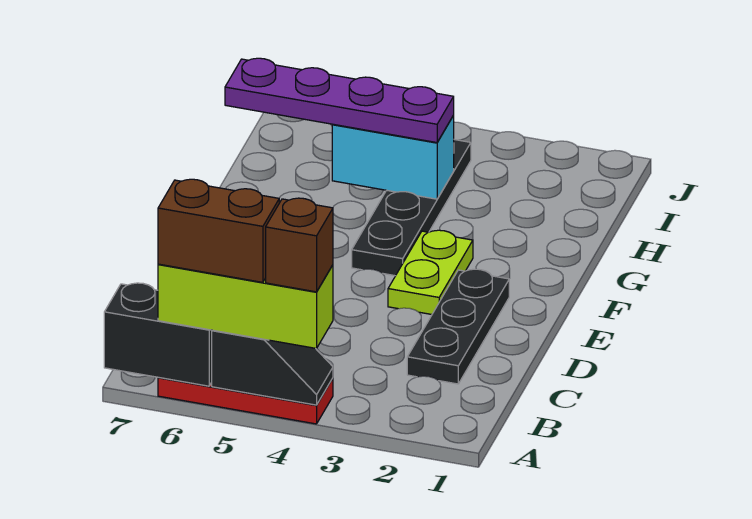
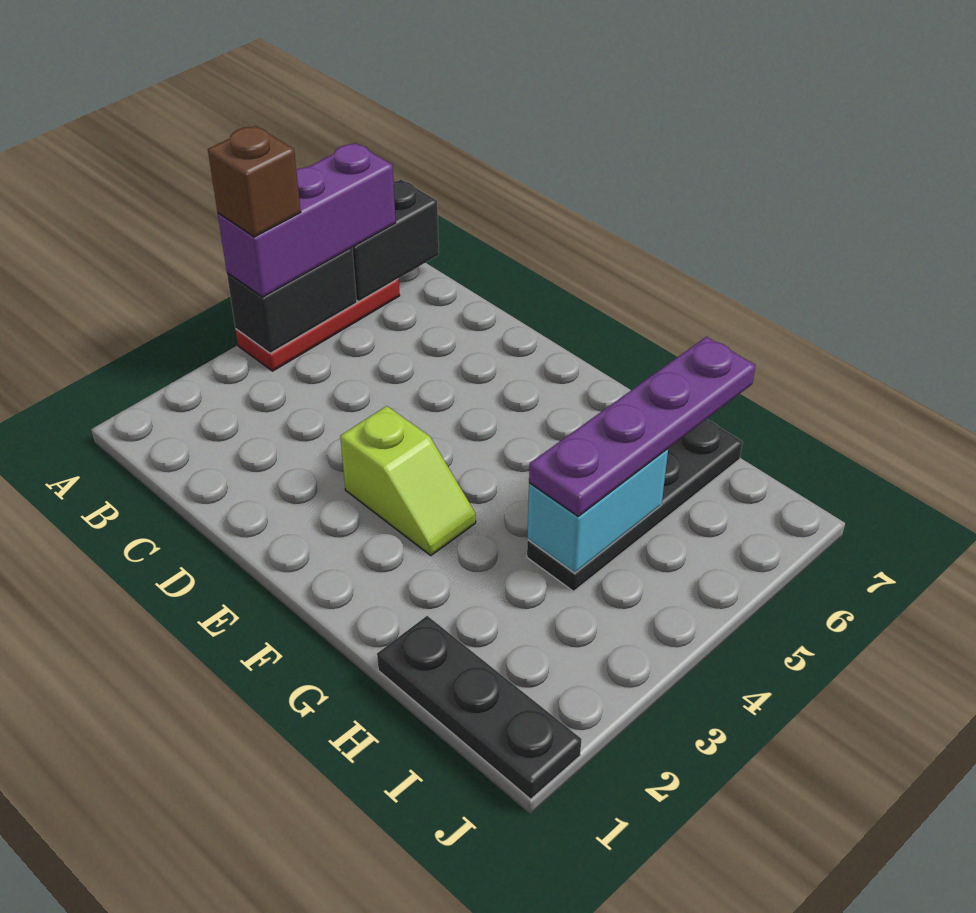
black 1x2 slope [212,330,333,405] -> black 1x2 brick [227,248,357,353]
lime 1x3 brick [158,264,333,348] -> purple 1x3 brick [218,143,396,297]
brown 1x2 brick [158,179,279,282] -> none
black 1x3 plate [407,269,509,384] -> black 1x3 plate moved to [377,616,581,799]
lime 1x2 plate [388,230,473,314] -> lime 1x2 slope [340,406,476,555]
black 1x4 plate [352,140,471,276] -> black 1x4 plate turned to [527,419,743,591]

